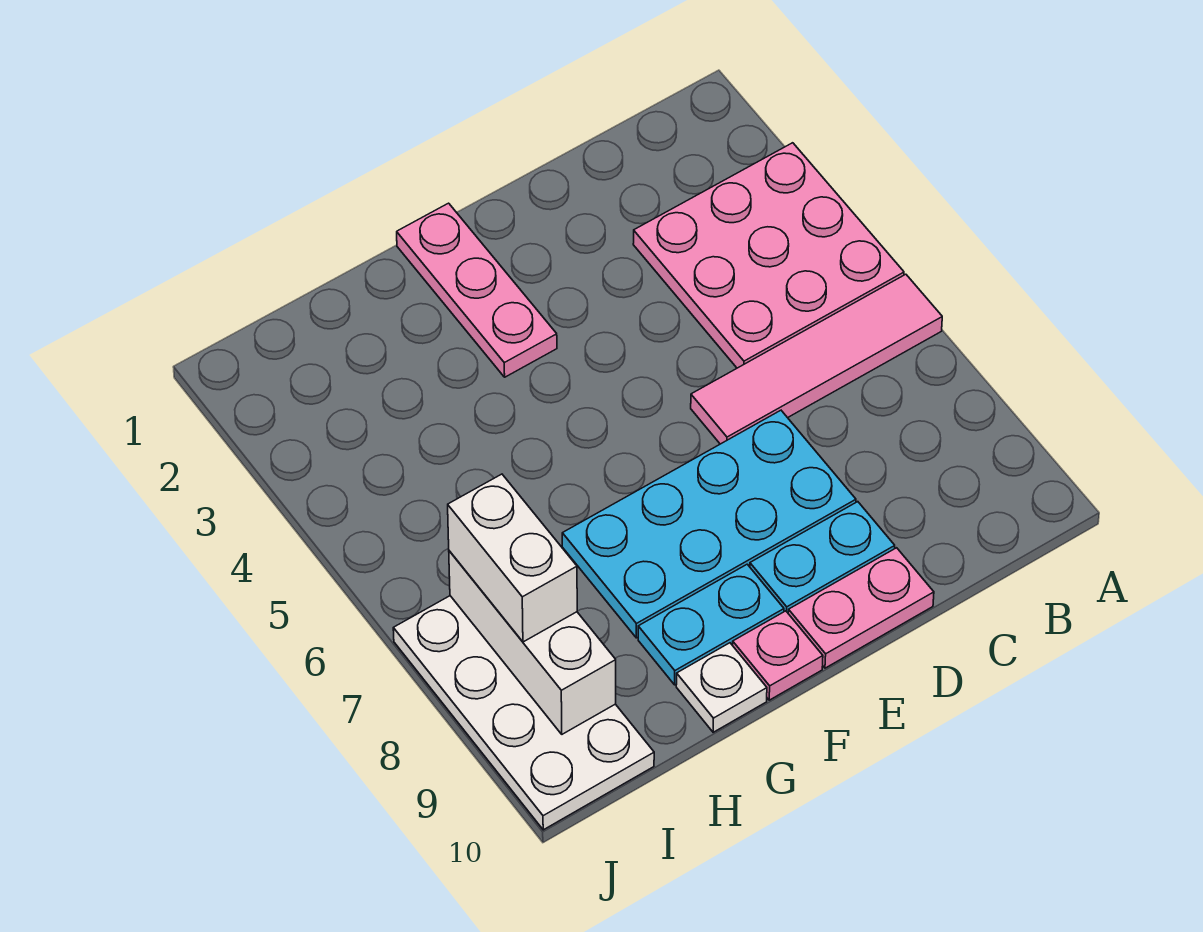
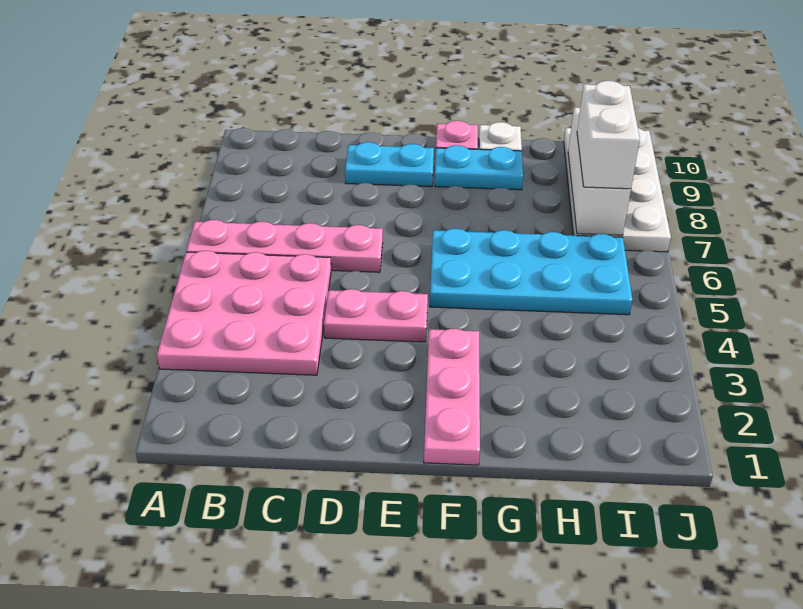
pink 1x4 tile [691,274,942,444] -> pink 1x4 plate [186,220,383,272]
cyan 2x4 plate [562,410,856,638] -> cyan 2x4 plate moved to [430,229,632,315]
pink 1x2 plate [788,548,934,668] -> pink 1x2 plate moved to [324,289,428,342]

